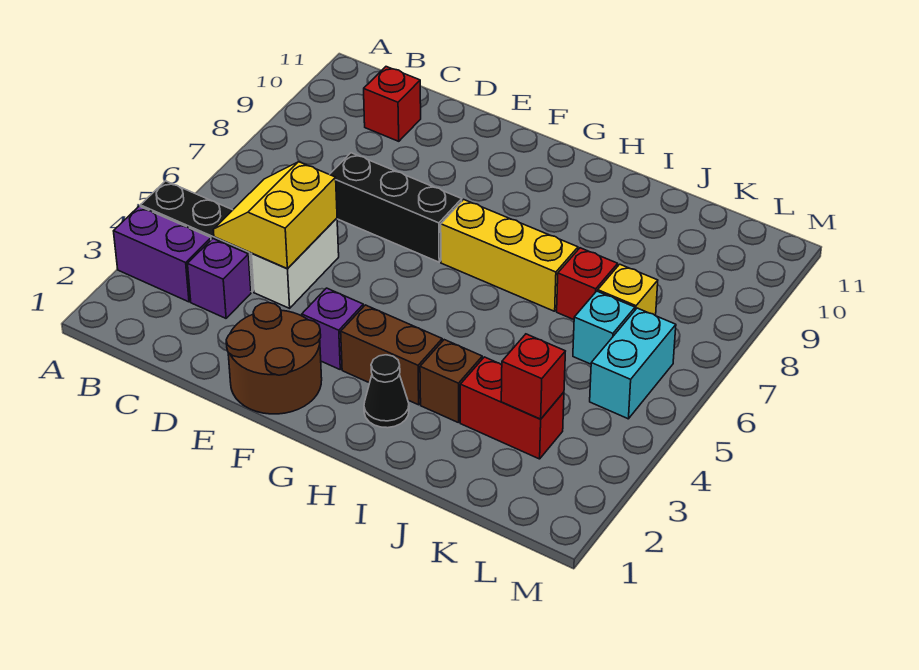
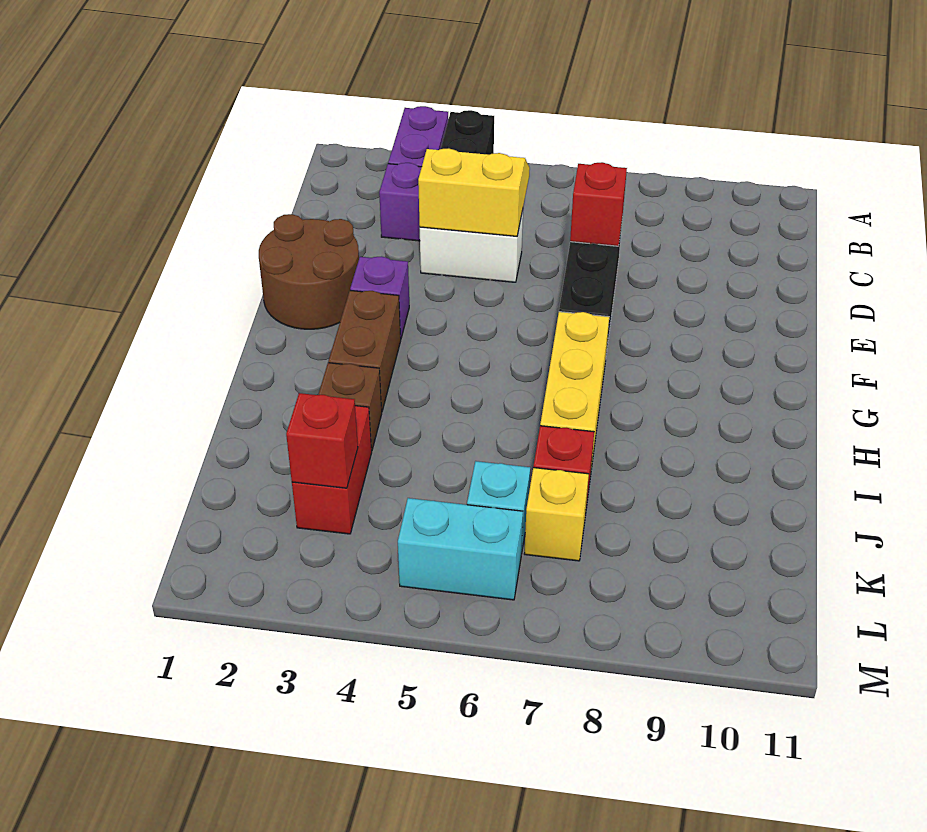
red 1x1 brick [364,67,421,141] -> red 1x1 brick moved to [570,162,627,246]
black 1x1 cone [364,355,409,428] -> none

